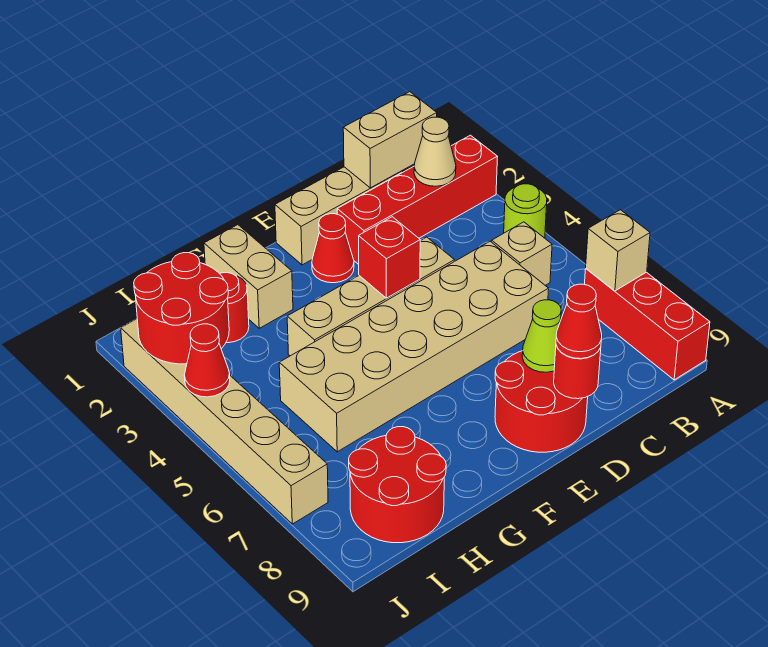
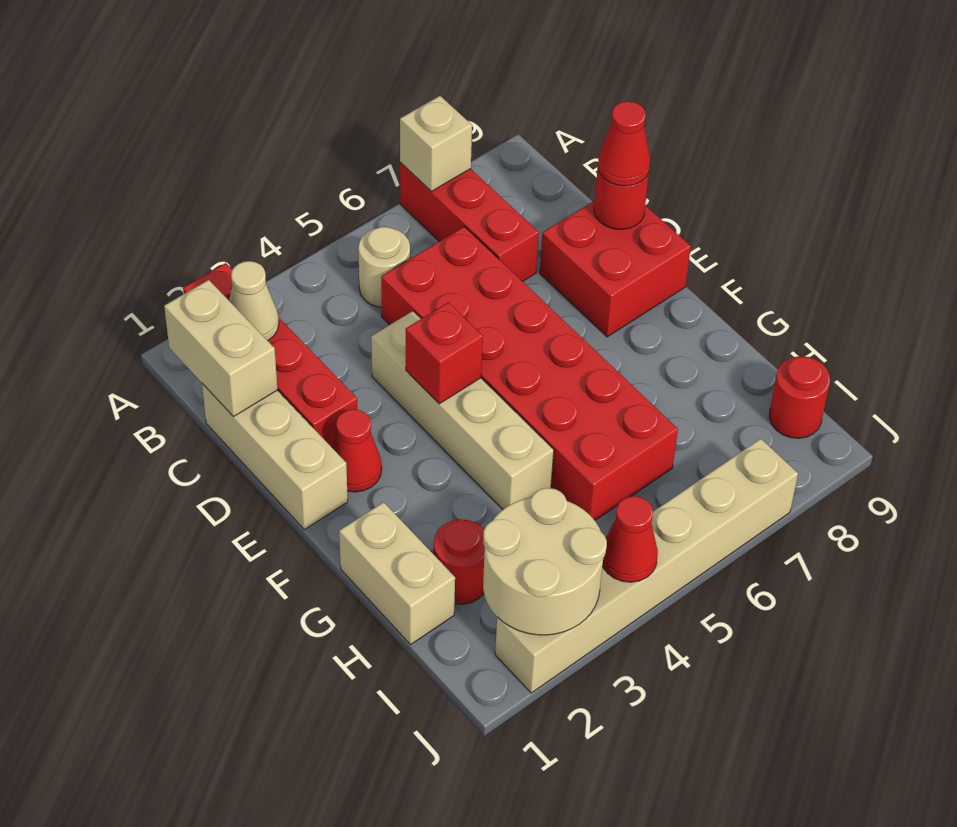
lime 1x1 round brick [504,184,547,238] -> none
red 1x3 brick [584,269,710,380] -> red 1x3 brick turned to [400,163,539,281]
tan 1x1 brick [492,222,552,285] -> tan 1x1 round brick [358,227,410,307]
tan 2x6 brick [279,241,549,452] -> red 2x6 brick [381,227,678,520]
red 2x2 round brick [495,351,588,452] -> red 2x2 brick [540,201,691,337]
lime 1x1 cone [522,300,561,372] -> none
tan 1x2 brick [204,225,293,328] -> tan 1x2 brick turned to [339,502,455,645]
red 2x2 round brick [349,427,446,543] -> red 1x1 round brick [769,356,830,438]
red 2x2 round brick [134,253,229,364] -> tan 2x2 round brick [483,488,607,635]

